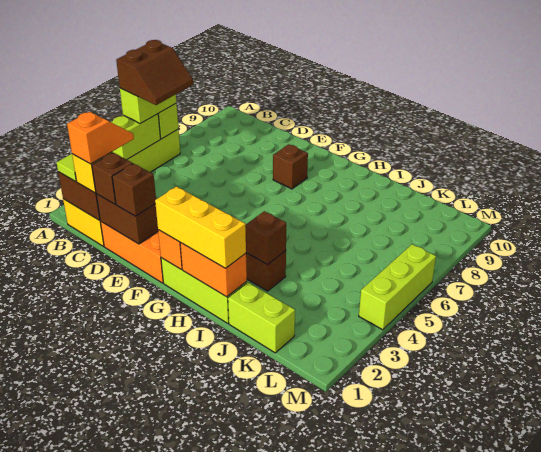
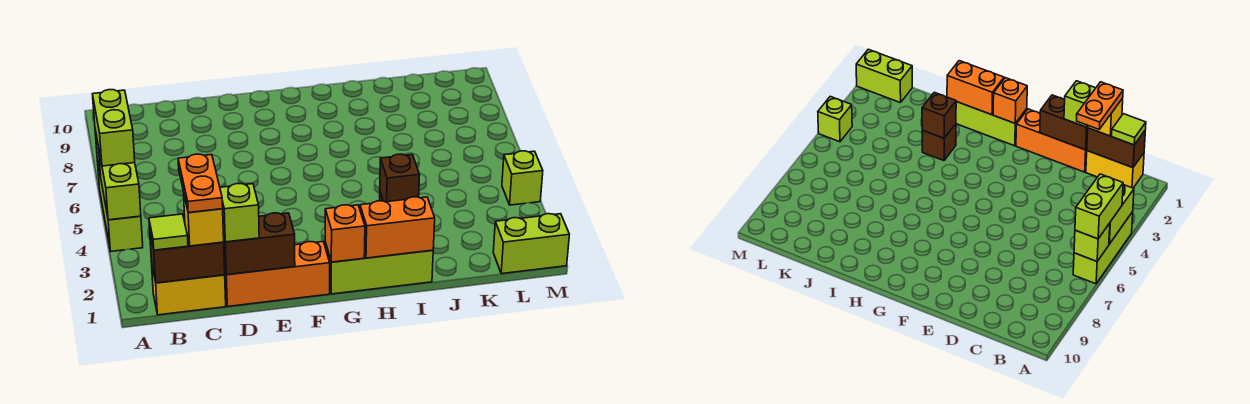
brown 2x2 slope [116,40,193,105] -> none
orange 1x2 slope [67,112,134,164] -> orange 1x2 plate [178,154,223,213]
brown 1x1 brick [92,153,133,204] -> lime 1x1 brick [220,183,259,242]
brown 1x1 brick [112,163,156,216] -> none
brown 1x1 brick [273,144,308,189] -> none
yellow 1x3 brick [155,187,246,268] -> none
lime 1x2 brick [228,282,295,353] -> lime 1x2 brick moved to [493,214,569,274]
lime 1x3 brick [359,244,436,330] -> lime 1x1 brick [502,151,543,205]

